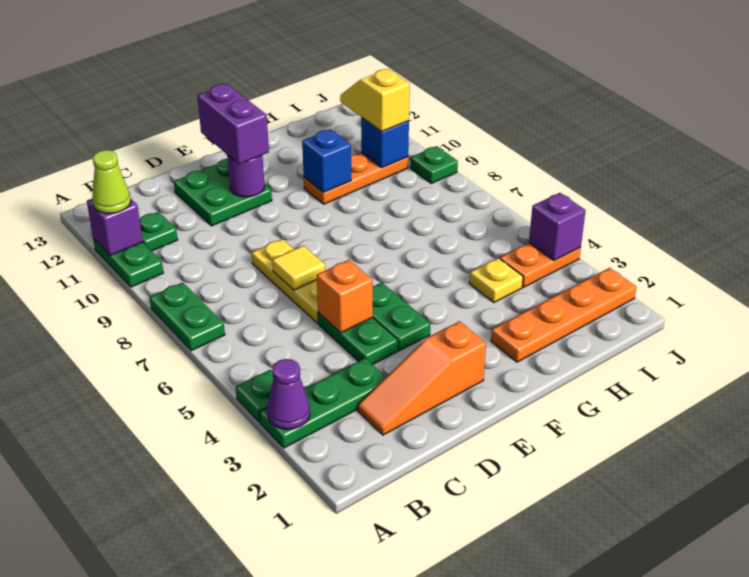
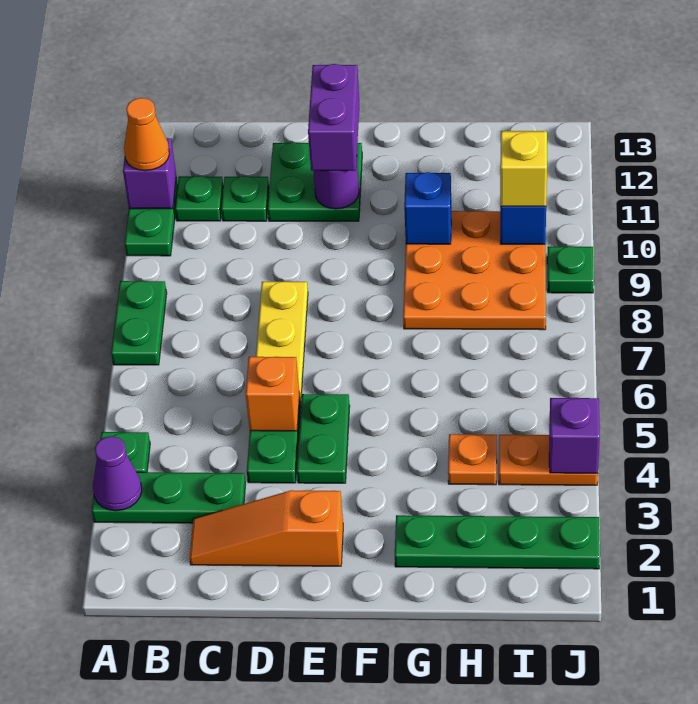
lime 1x1 cone [92,150,131,214] -> orange 1x1 cone [124,98,169,171]
none -> green 1x1 plate [221,176,269,221]
yellow 1x1 tile [272,245,325,290] -> none
orange 1x4 plate [491,268,636,362] -> green 1x4 plate [395,515,600,569]
orange 1x3 plate [304,153,408,204] -> orange 3x3 plate [403,211,546,330]
yellow 1x1 plate [469,258,523,302] -> orange 1x1 plate [448,434,497,485]

